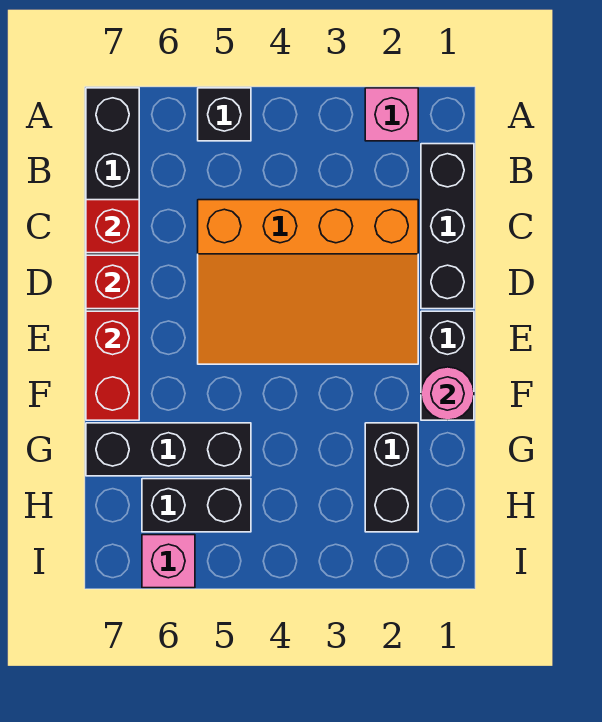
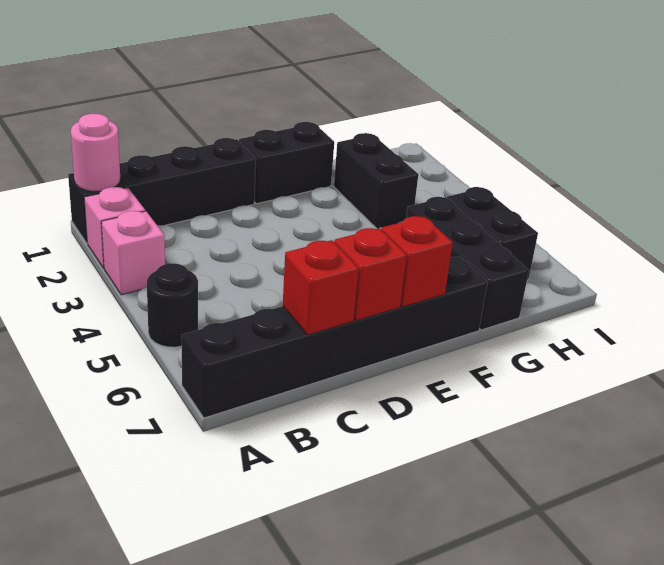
black 1x1 brick [198,88,251,141] -> black 1x1 round brick [147,263,198,347]
black 1x3 brick [421,144,474,309] -> black 1x4 brick [68,138,256,244]
orange 3x4 slope [198,200,418,364] -> none
red 1x2 brick [86,311,139,420] -> red 1x1 brick [381,216,453,307]
pink 1x1 round brick [421,367,474,420] -> pink 1x1 round brick moved to [71,114,120,191]
black 1x2 brick [365,423,418,532] -> black 1x2 brick turned to [334,133,418,228]
pink 1x1 brick [142,535,195,588] -> pink 1x1 brick moved to [101,211,165,295]

